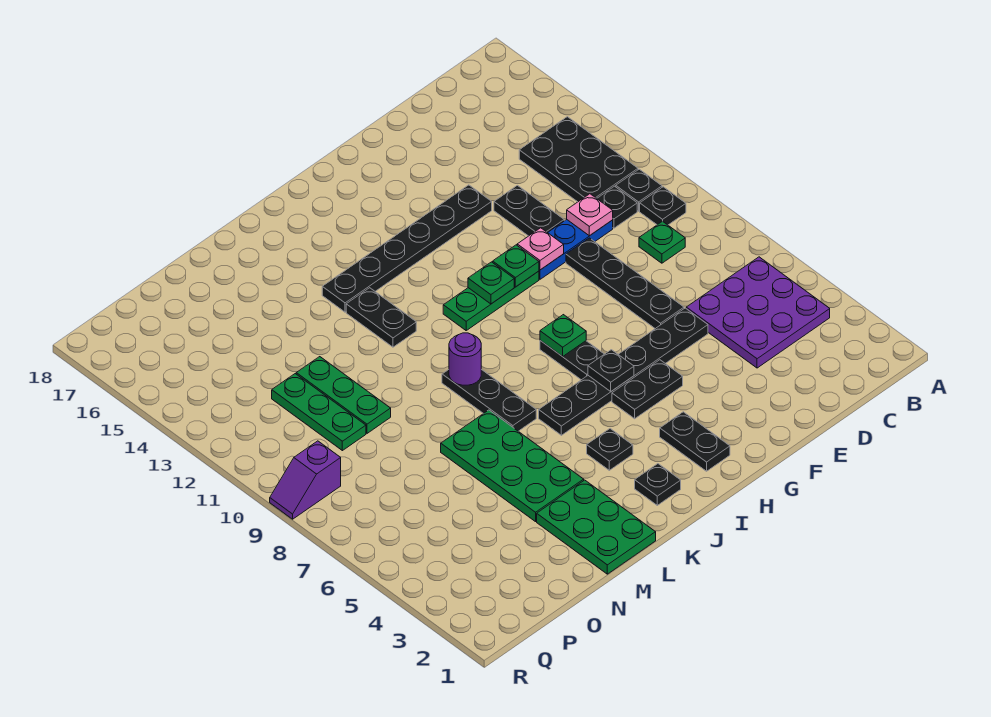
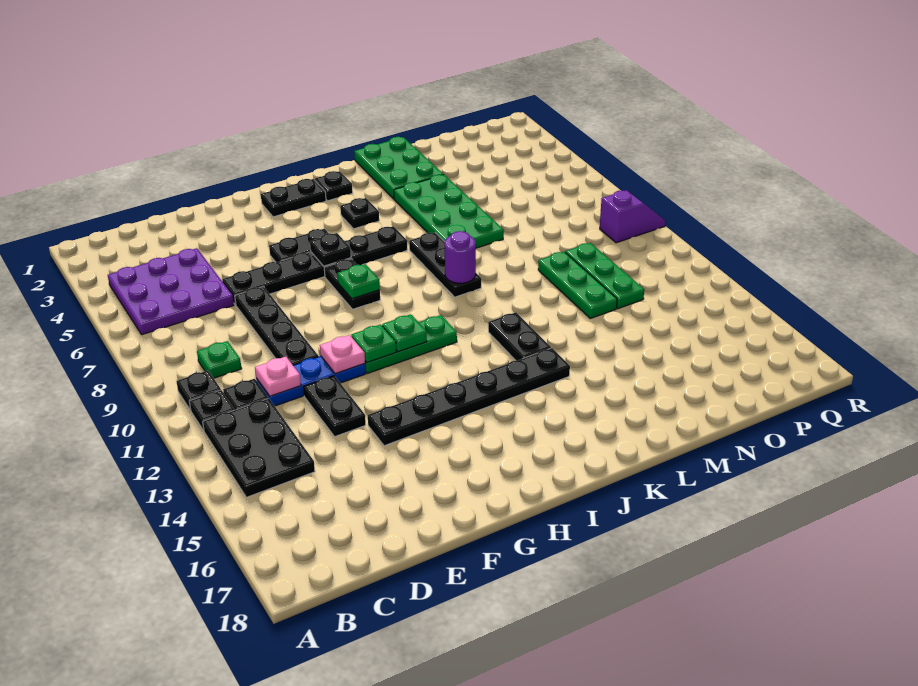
black 1x2 plate [660,412,730,471] -> black 1x2 plate turned to [261,179,326,217]

